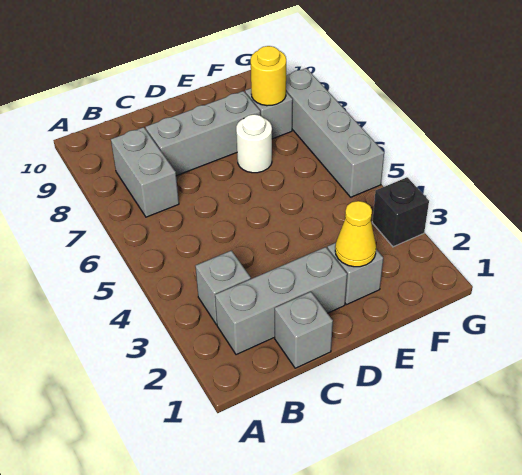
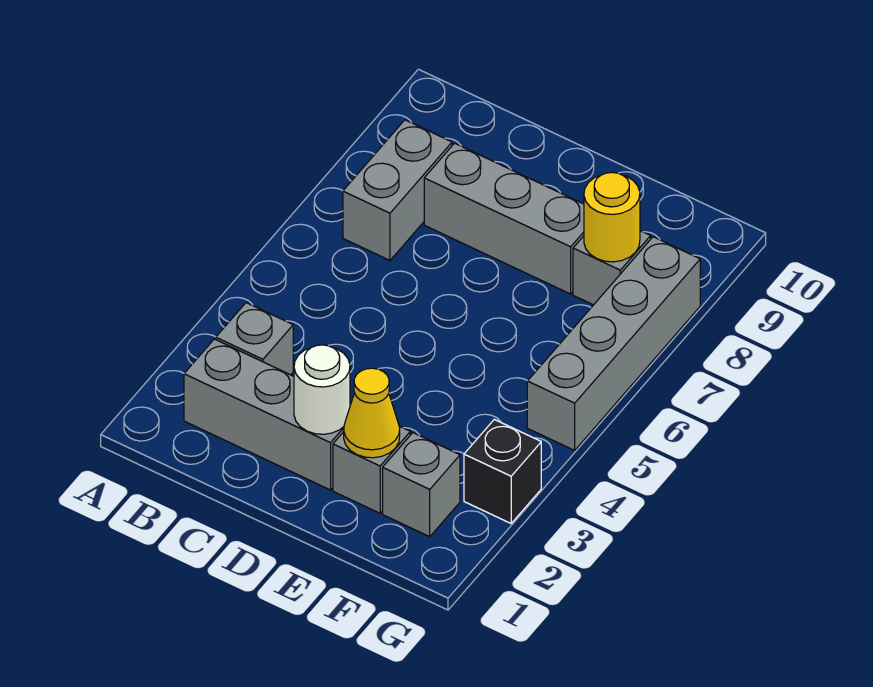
grey 1x1 brick [275,292,333,368] -> grey 1x1 brick moved to [383,433,460,537]
white 1x1 round brick [236,114,272,173] -> white 1x1 round brick moved to [294,345,350,434]

